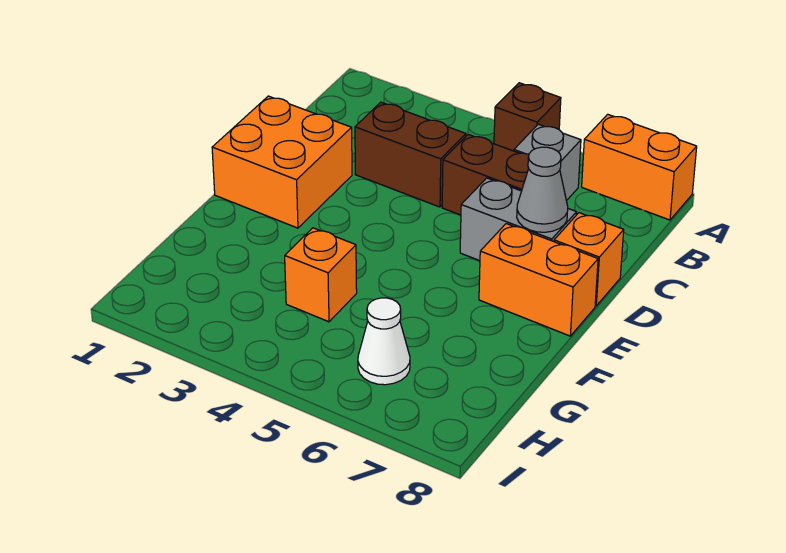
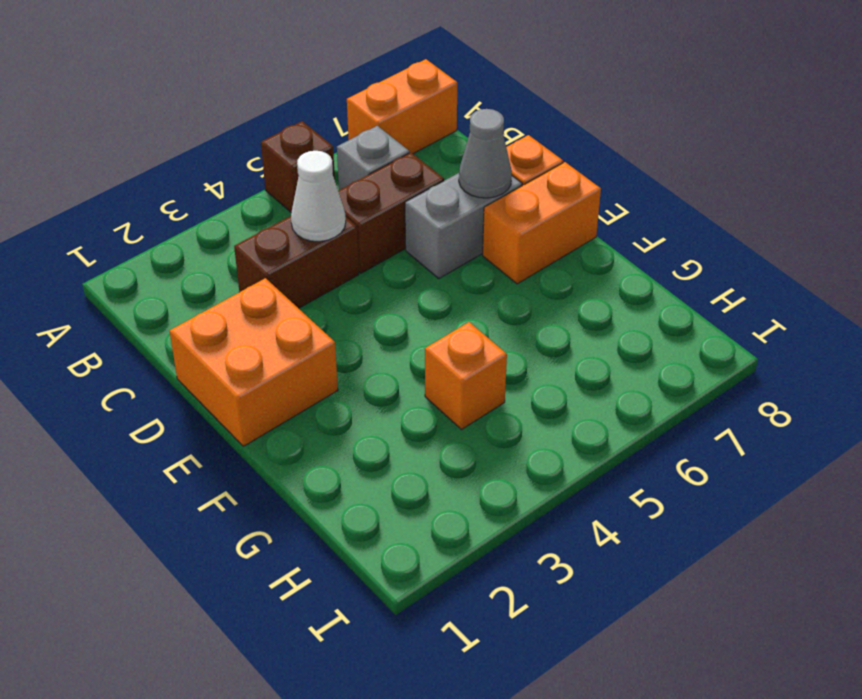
white 1x1 cone [358,298,410,385] -> white 1x1 cone moved to [291,151,346,242]

